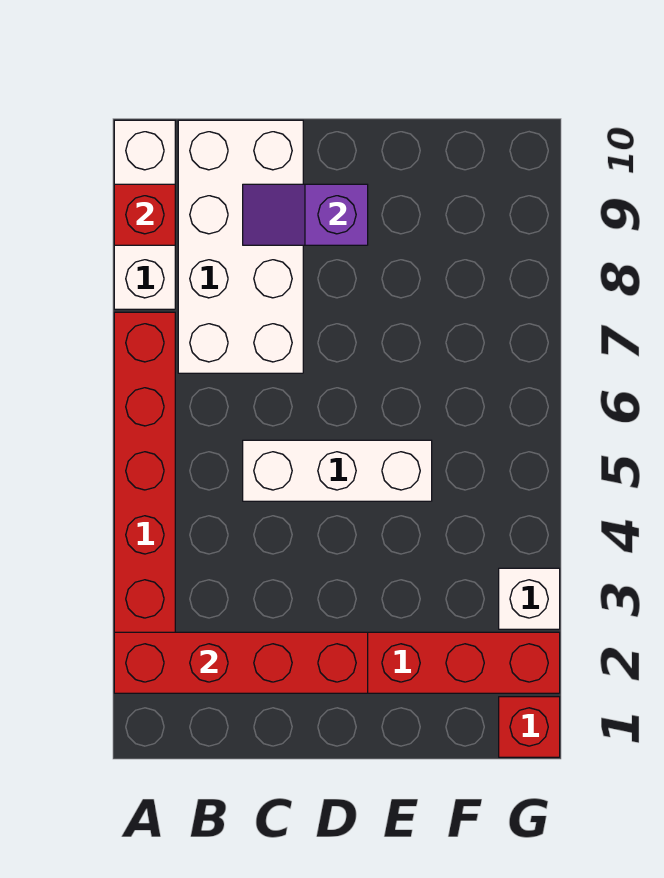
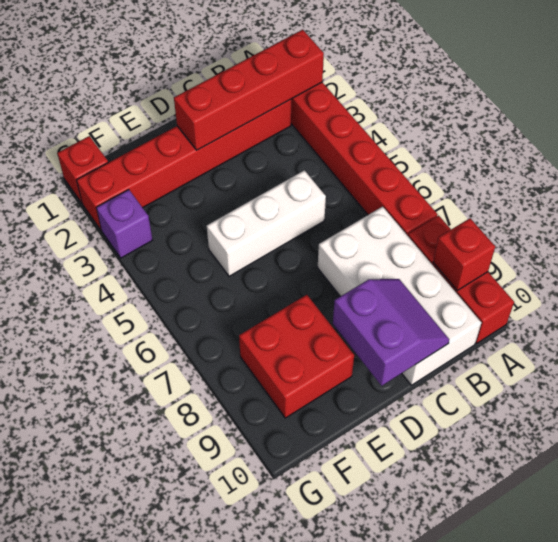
white 1x3 brick [114,120,175,309] -> red 1x3 brick [408,216,514,344]
purple 1x2 slope [243,184,368,245] -> purple 2x2 slope [333,279,449,386]
none -> red 2x2 brick [239,295,354,418]
white 1x1 brick [499,568,560,629] -> purple 1x1 brick [96,190,153,258]

